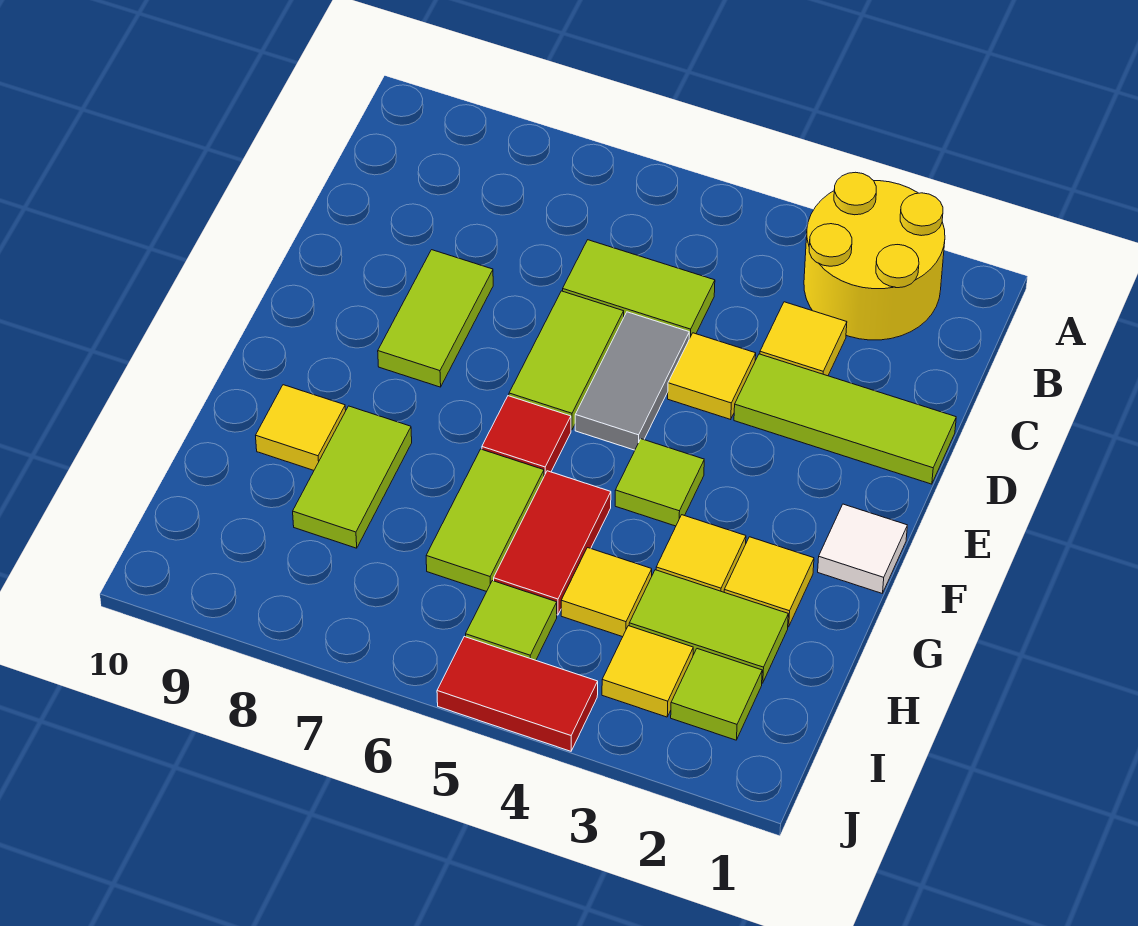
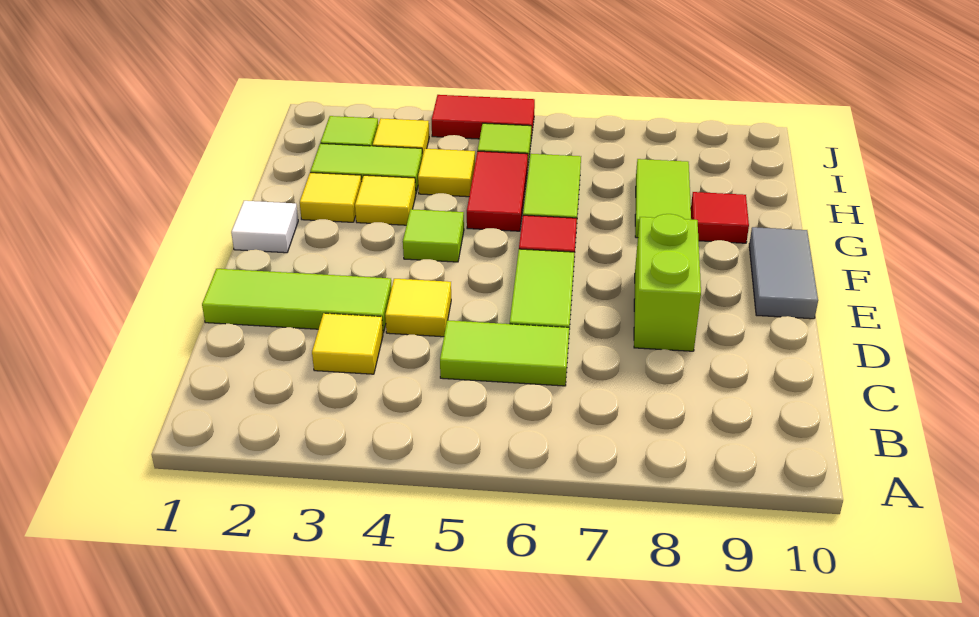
yellow 2x2 round brick [804,172,945,340] -> none
grey 1x2 tile [575,312,689,450] -> grey 1x2 tile moved to [749,227,818,319]
lime 1x2 tile [378,250,493,387] -> lime 1x2 brick [634,214,701,351]
yellow 1x1 tile [256,385,346,470] -> red 1x1 tile [691,192,749,243]

